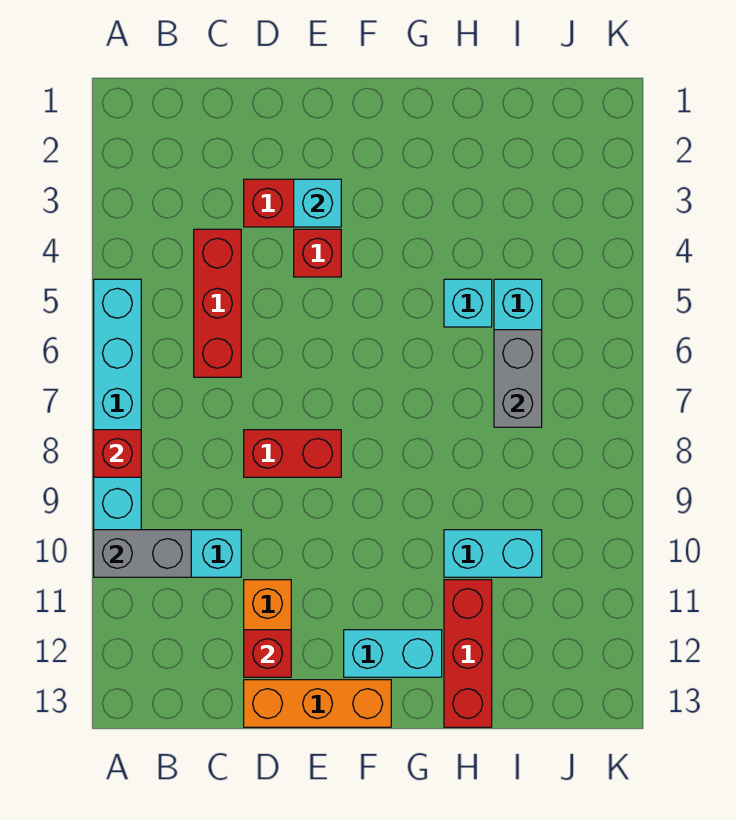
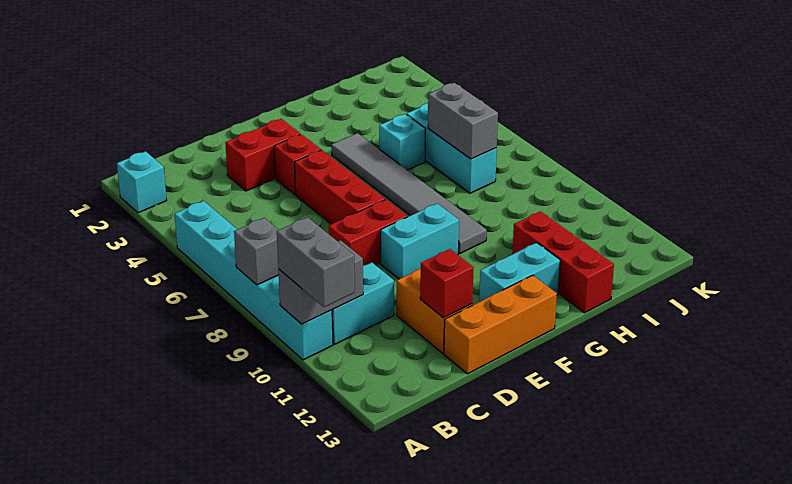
red 1x1 brick [94,430,141,477] -> grey 1x1 brick [234,218,279,285]
none -> grey 1x2 brick [277,217,355,307]
red 1x3 brick [194,229,241,377] -> red 1x3 brick moved to [295,150,385,224]
cyan 1x1 brick [294,179,341,227] -> cyan 1x1 brick moved to [117,151,167,213]
none -> grey 1x6 tile [331,133,487,253]
cyan 1x2 brick [444,530,542,577] -> cyan 1x2 brick moved to [381,203,459,279]

